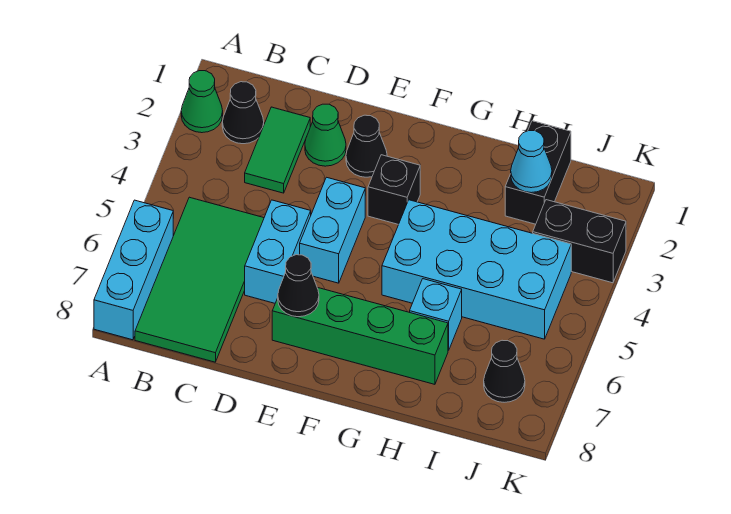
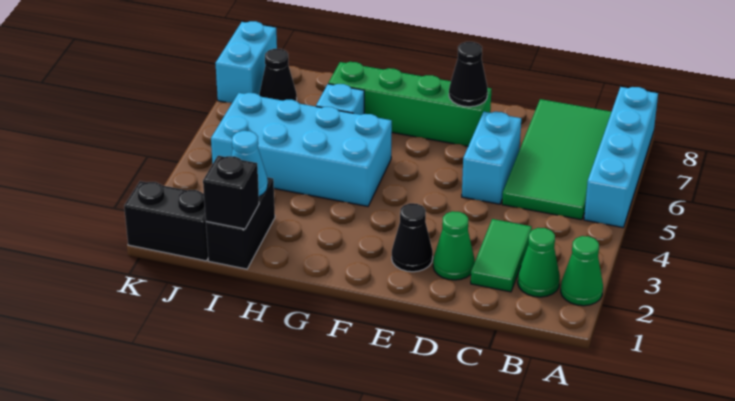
cyan 1x3 brick [94,200,173,340] -> cyan 1x4 brick [584,87,658,227]
black 1x1 cone [222,82,264,144] -> green 1x1 cone [518,228,560,297]
cyan 1x2 brick [300,177,365,283] -> cyan 1x2 brick moved to [215,21,277,103]
black 1x1 brick [368,155,420,224] -> black 1x1 brick moved to [203,156,259,229]
black 1x2 brick [533,200,626,283] -> black 1x2 brick moved to [124,181,208,261]

